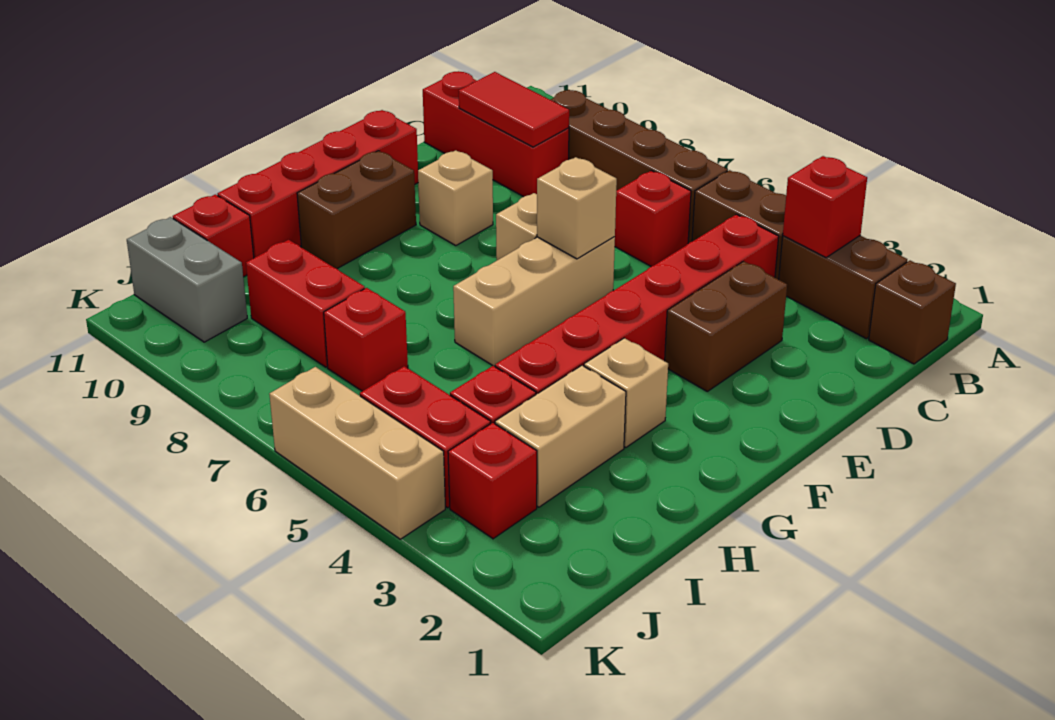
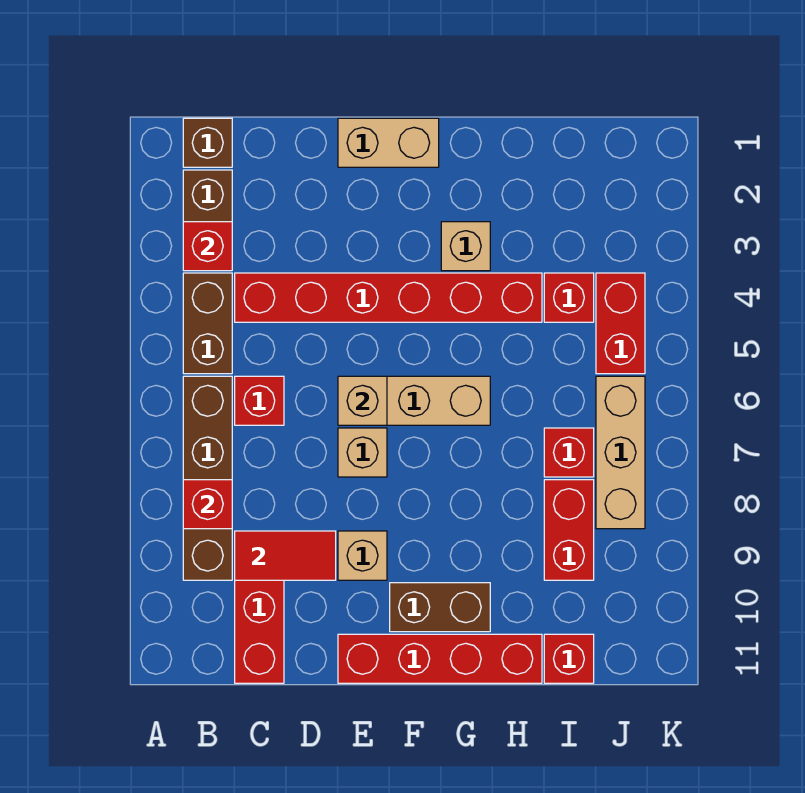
red 1x2 tile [459,72,569,147] -> red 1x2 tile turned to [235,531,336,580]
brown 1x2 brick [665,261,787,391] -> none
tan 1x2 brick [495,365,626,507] -> tan 1x2 brick moved to [338,118,439,167]
red 1x1 brick [448,423,537,539] -> red 1x1 brick moved to [183,480,232,529]
grey 1x2 brick [127,217,247,342] -> none
tan 1x3 brick [269,367,445,539] -> tan 1x3 brick moved to [596,376,645,529]

